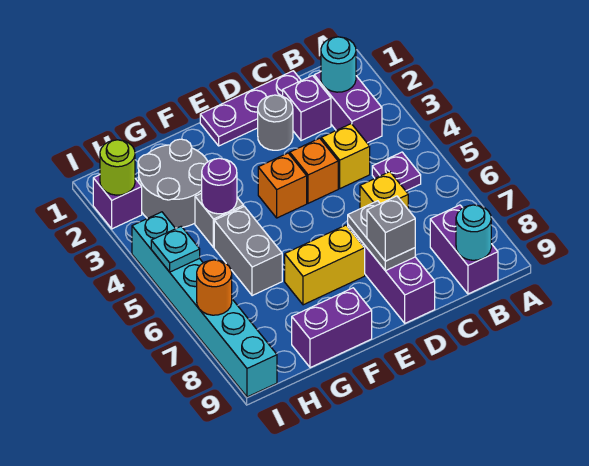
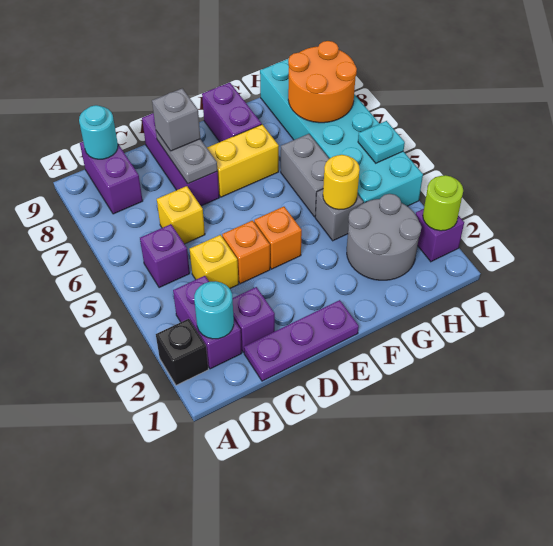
none -> black 1x1 brick [156,319,208,385]
purple 1x1 plate [372,152,421,191] -> purple 1x1 brick [140,224,190,288]
grey 1x1 round brick [258,95,293,150] -> none
purple 1x2 brick [292,288,372,368] -> purple 1x2 brick turned to [202,82,262,142]
purple 1x1 round brick [202,158,237,214] -> yellow 1x1 round brick [323,155,360,210]
cyan 1x6 brick [132,212,277,397] -> cyan 2x6 brick [260,59,423,206]
orange 1x1 round brick [197,260,232,315] -> orange 2x2 round brick [288,41,357,123]

